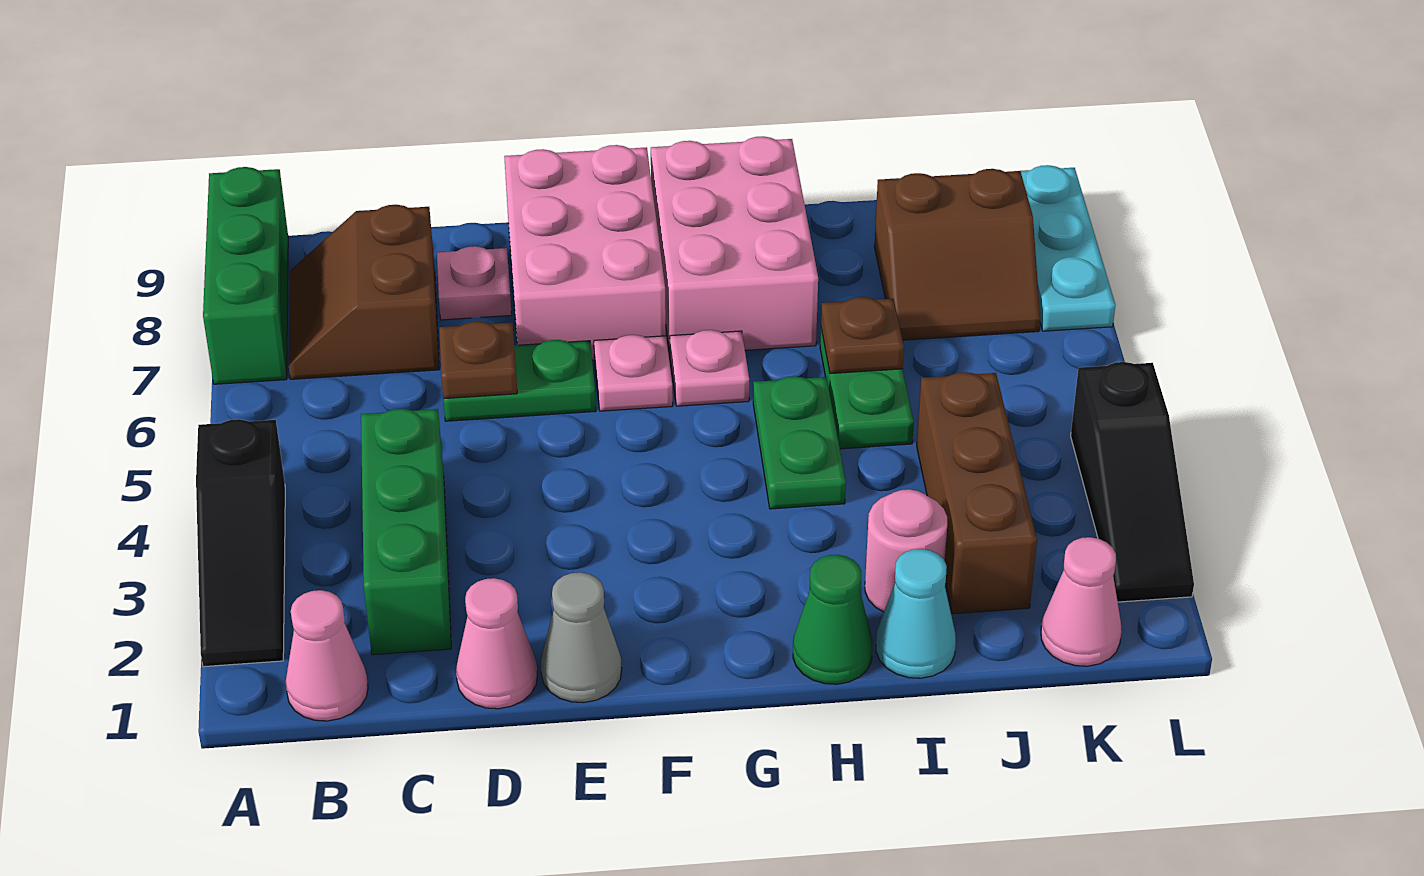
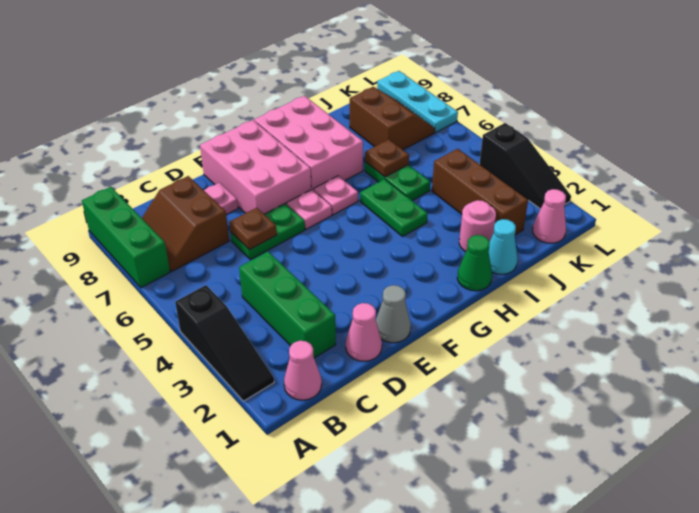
brown 2x2 slope [874,169,1040,340] -> brown 2x2 slope turned to [350,87,435,150]

